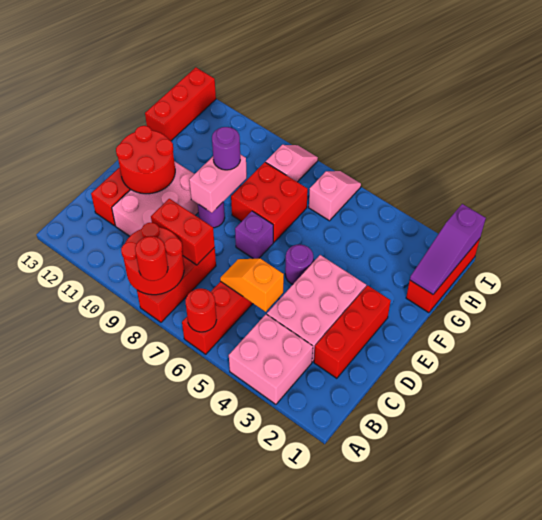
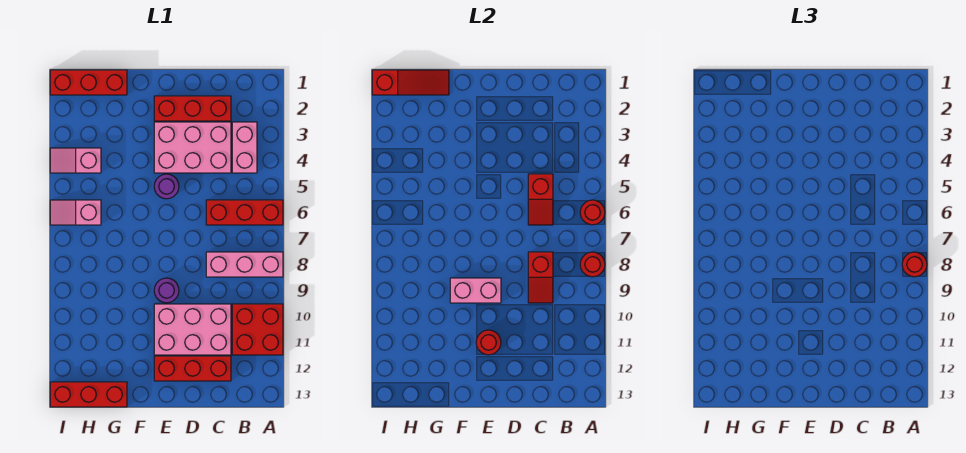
pink 2x2 brick [229,314,313,404] -> pink 1x2 brick [232,122,257,173]
red 1x3 brick [137,247,216,322] -> pink 1x3 brick [206,252,283,277]
red 2x2 round brick [121,223,184,295] -> red 1x1 round brick [580,252,605,277]
orange 1x2 slope [220,258,284,312] -> red 1x2 slope [528,174,553,225]
red 1x2 brick [151,199,215,265] -> red 1x2 slope [528,252,553,303]
red 2x2 round brick [116,126,175,194] -> red 1x1 round brick [476,330,501,355]
purple 1x1 brick [235,211,273,259] -> none
red 2x2 brick [231,162,308,242] -> red 2x2 brick moved to [232,304,283,355]
purple 1x1 round brick [212,127,240,170] -> none
purple 1x3 slope [410,204,486,294] -> red 1x3 slope [372,70,449,95]
pink 1x2 slope [266,145,318,182] -> pink 1x2 slope moved to [50,148,101,173]

